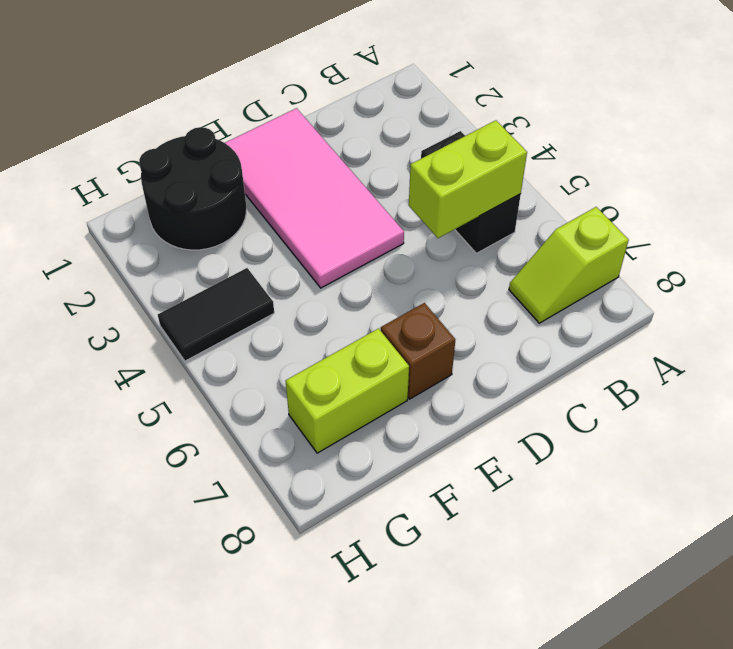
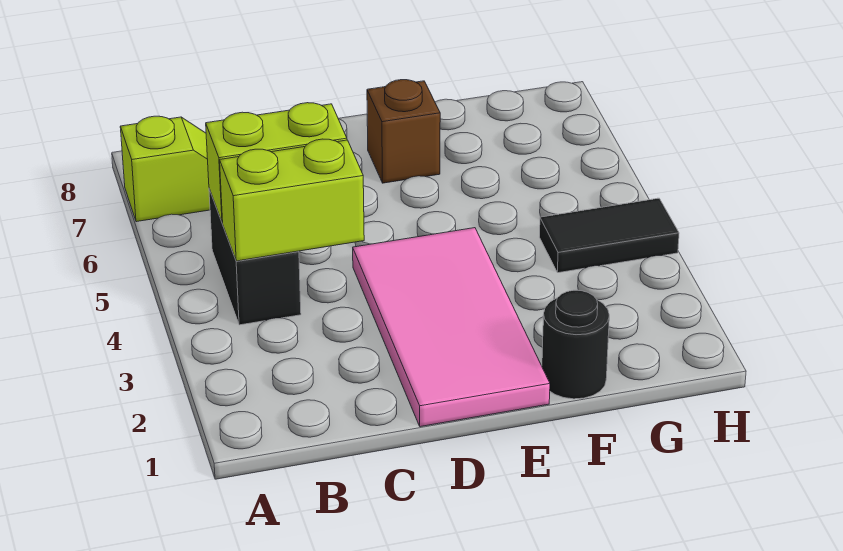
black 2x2 round brick [139,127,246,250] -> black 1x1 round brick [542,290,609,399]
lime 1x2 brick [285,329,409,453] -> lime 1x2 brick moved to [220,139,364,261]

